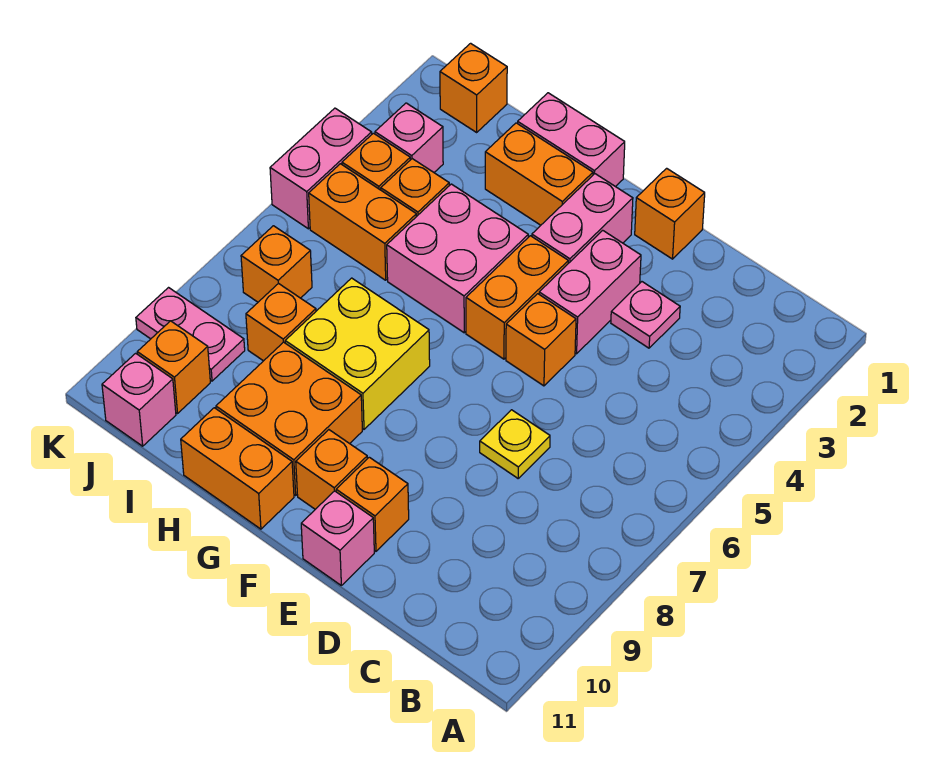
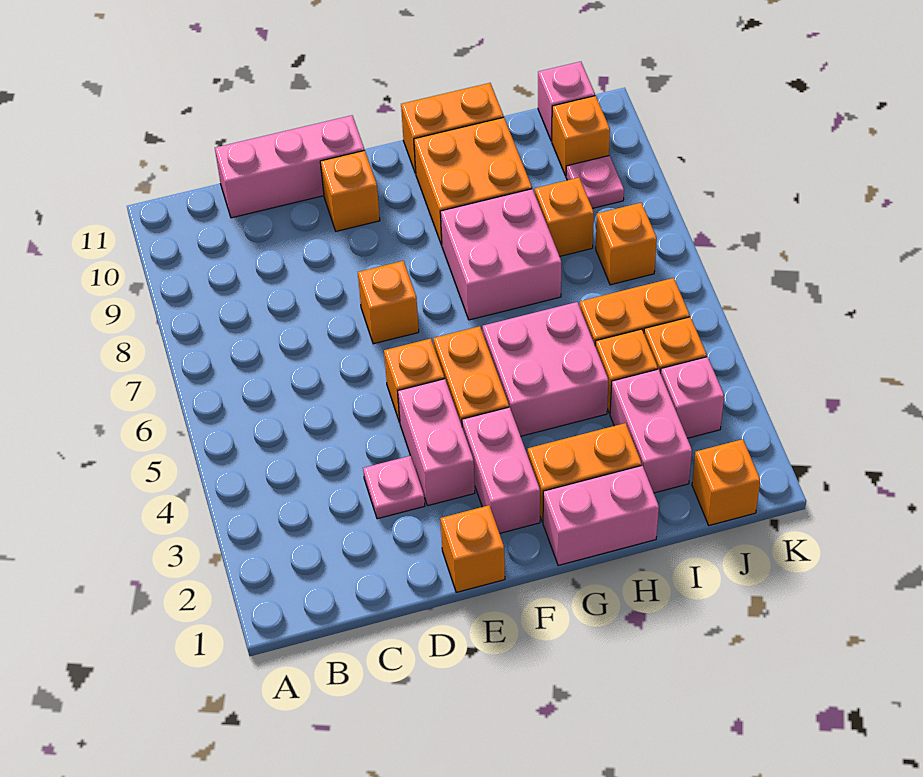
yellow 1x1 plate [480,410,550,478] -> none
pink 1x1 brick [301,491,374,585] -> pink 1x3 brick [215,115,364,218]
orange 1x1 brick [296,430,367,509] -> orange 1x1 brick moved to [358,261,419,344]
yellow 2x2 brick [285,278,430,429] -> pink 2x2 brick [440,189,561,320]
pink 1x2 plate [136,288,245,381] -> pink 1x1 plate [566,156,624,208]
pink 1x2 brick [270,108,372,229] -> pink 1x2 brick moved to [610,369,692,493]

